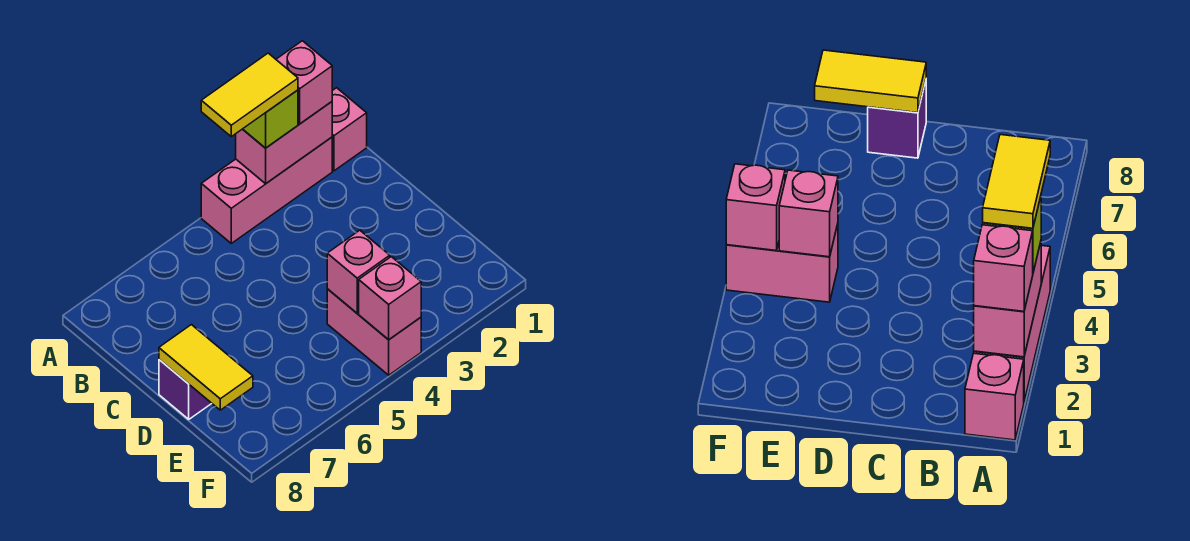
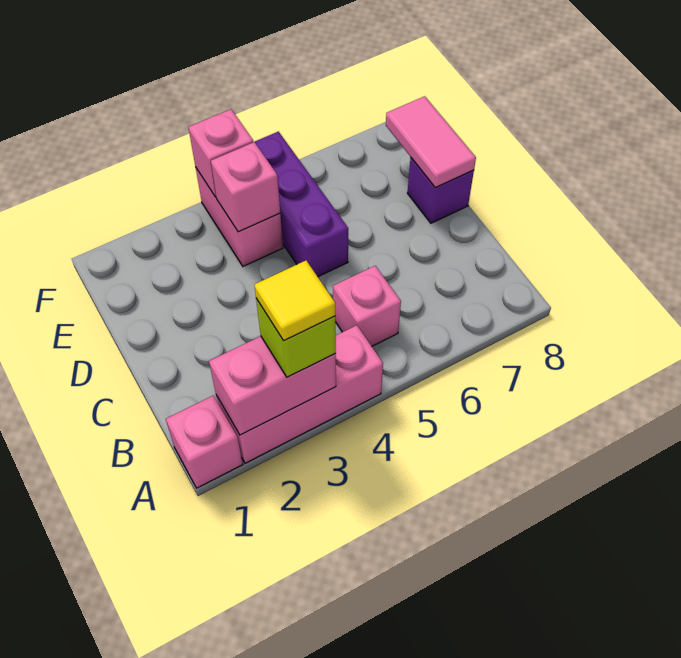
pink 1x1 brick [276,41,332,124] -> pink 1x1 brick moved to [333,266,401,346]
yellow 1x2 tile [201,53,298,137] -> yellow 1x1 tile [254,261,335,341]
none -> purple 1x3 brick [255,132,348,277]
yellow 1x2 tile [159,325,253,410] -> pink 1x2 tile [386,96,476,188]

